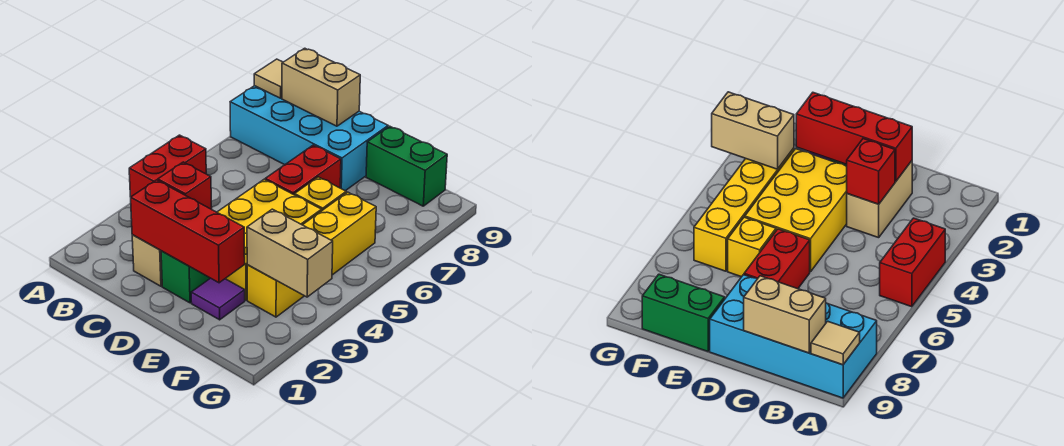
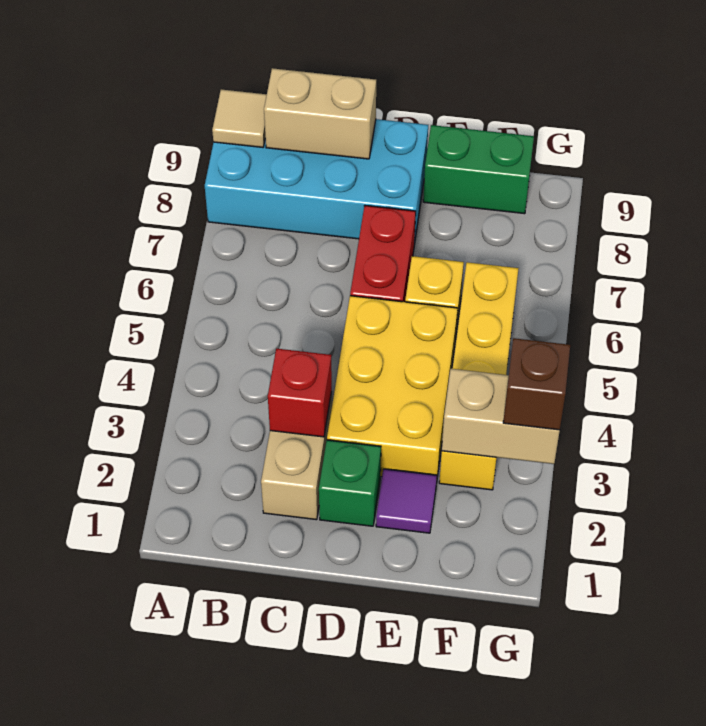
red 1x2 brick [129,135,206,197] -> none
red 1x3 brick [131,180,245,283] -> none
none -> brown 1x1 brick [503,338,570,430]

